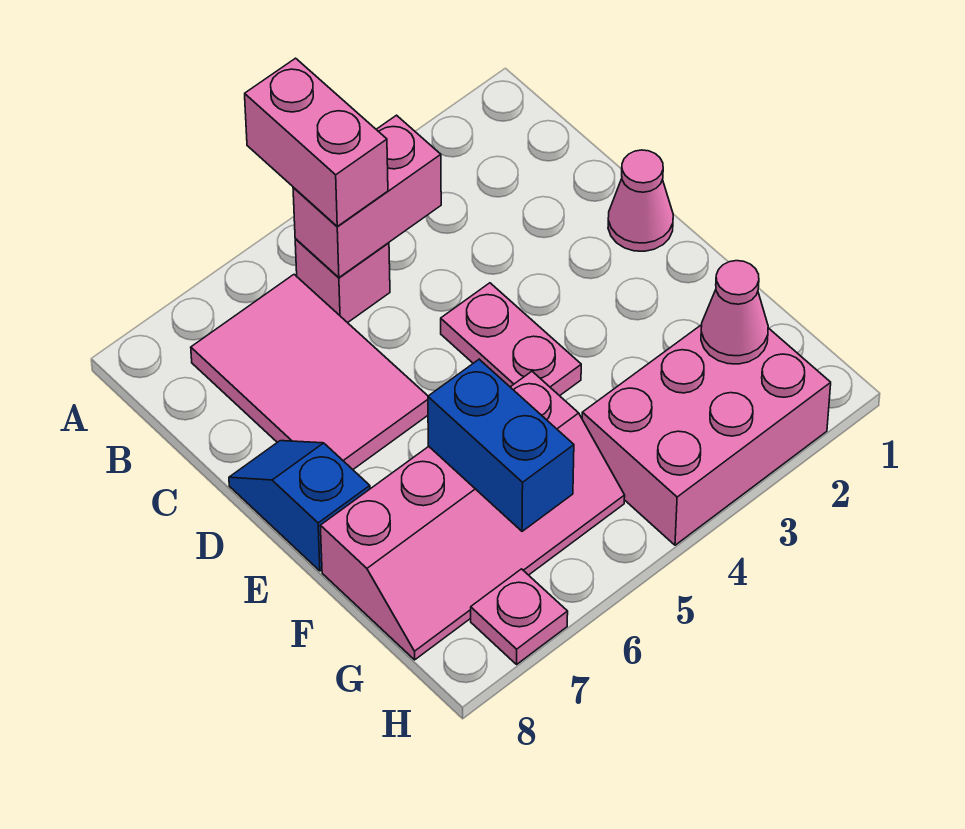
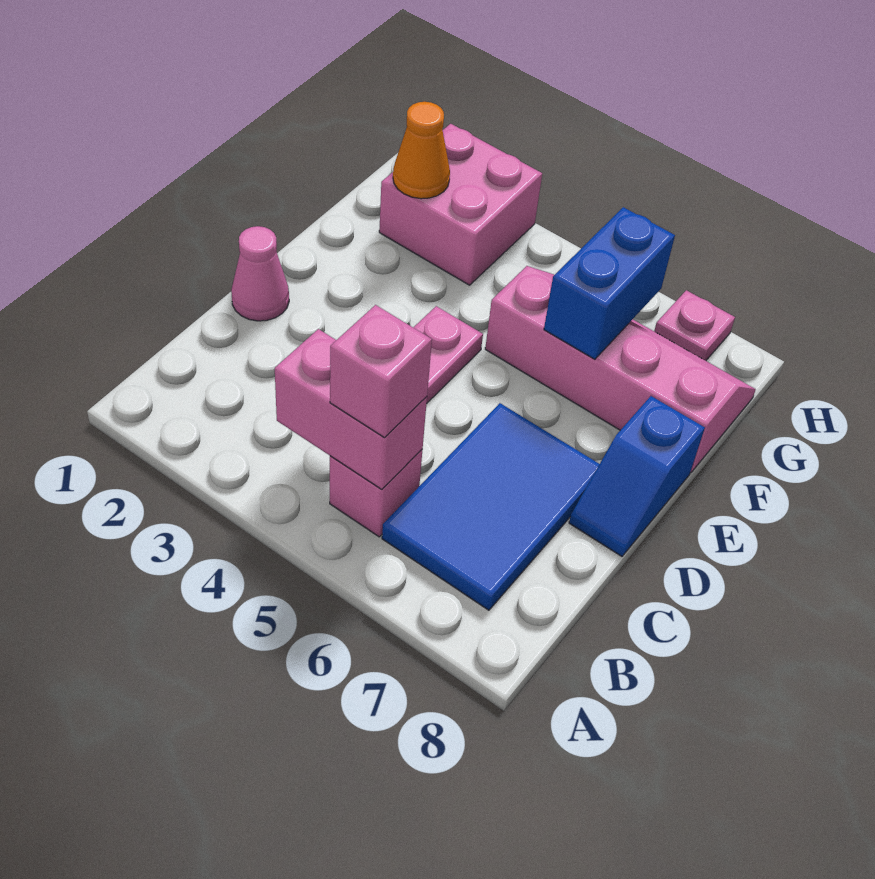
pink 1x2 brick [245,58,388,226] -> pink 1x1 brick [330,305,432,438]
pink 2x3 tile [191,275,428,469] -> blue 2x3 tile [382,403,599,610]
pink 2x3 brick [582,325,831,545] -> pink 2x2 brick [379,124,542,285]
pink 1x1 cone [701,261,768,364] -> orange 1x1 cone [393,102,450,199]

